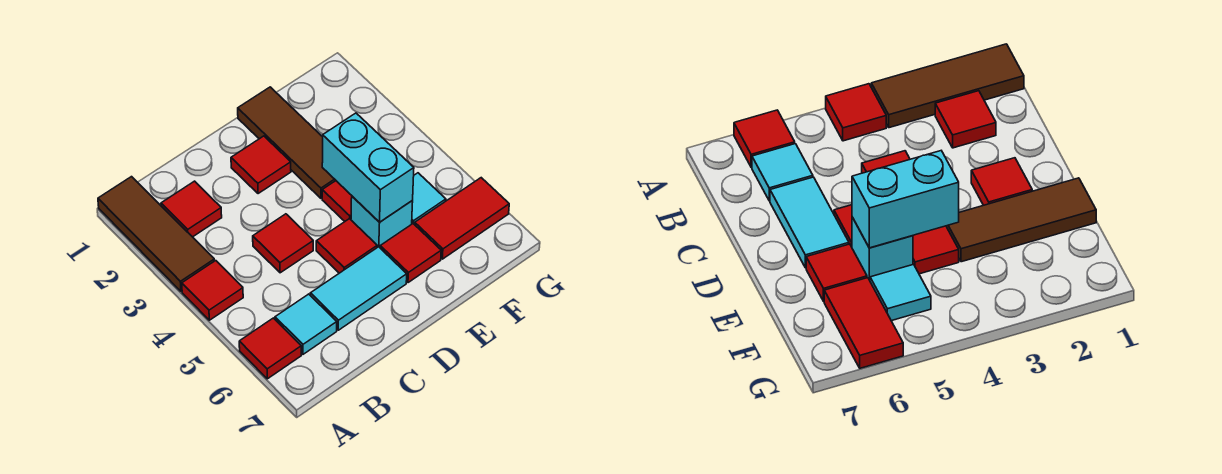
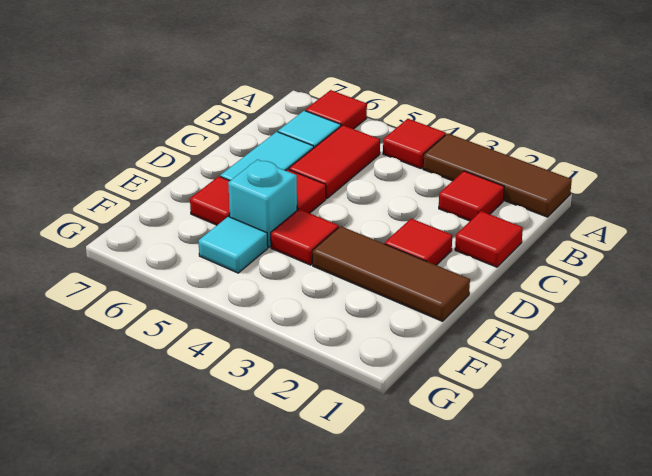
red 1x1 tile [253,214,313,273] -> red 1x1 tile moved to [455,211,523,267]
cyan 1x2 brick [322,113,414,222] -> none
red 1x2 tile [415,178,509,259] -> red 1x2 tile moved to [289,125,380,199]

